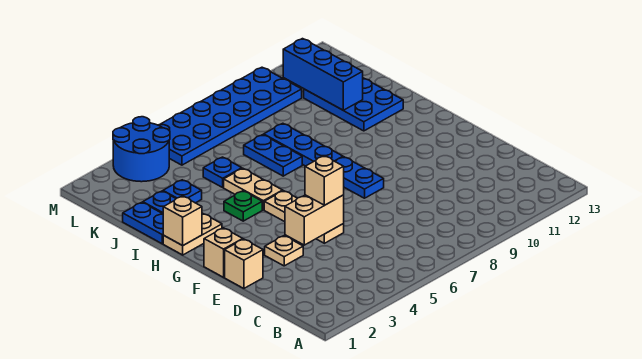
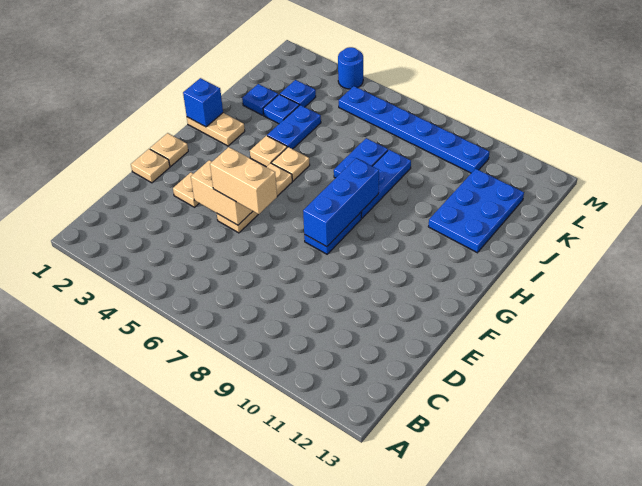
tan 1x1 brick [225,239,263,288] -> tan 1x1 plate [131,149,170,183]
tan 1x1 brick [305,156,344,205] -> tan 1x2 brick [210,147,277,214]
tan 1x1 brick [204,228,243,277] -> tan 1x1 plate [150,133,188,166]
tan 1x1 brick [163,196,202,245] -> blue 1x1 brick [183,78,223,127]
green 1x1 plate [224,191,262,221] -> tan 1x1 plate [250,136,287,167]
tan 1x2 plate [224,168,283,210] -> tan 1x1 plate [272,147,310,181]
blue 1x2 plate [123,202,164,244] -> blue 1x2 plate moved to [267,105,321,149]
blue 1x1 plate [203,157,242,187] -> blue 1x1 plate moved to [280,80,316,107]
blue 1x3 brick [283,39,363,110] -> blue 1x3 brick moved to [303,158,379,247]
blue 2x2 round brick [113,117,170,182] -> blue 1x1 round brick [338,47,363,89]
blue 2x6 plate [159,67,302,165] -> blue 1x6 plate [339,86,489,173]

